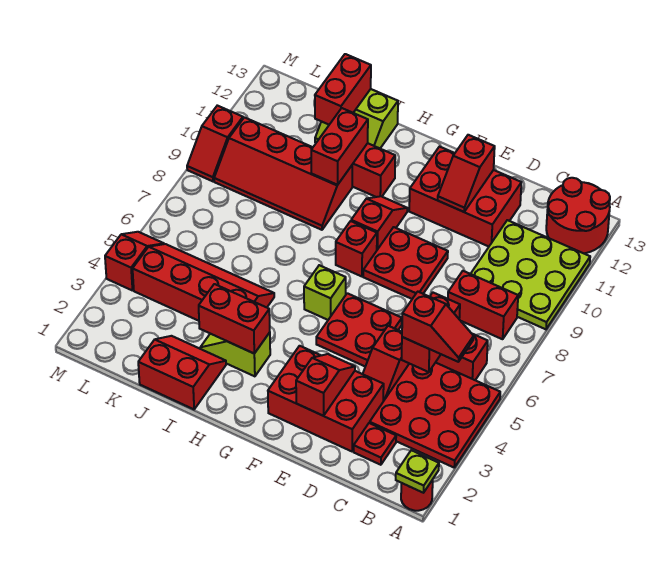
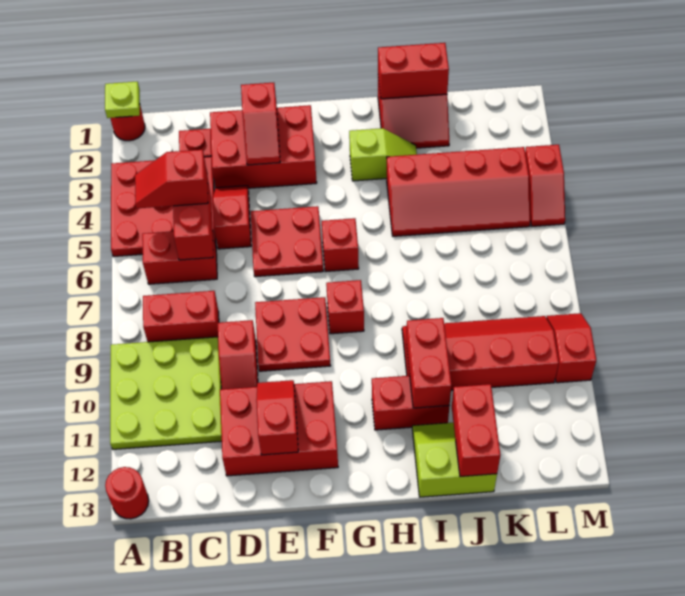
red 2x2 round brick [546,178,610,253] -> red 1x1 round brick [105,467,149,519]
lime 1x1 brick [304,265,346,320] -> red 1x1 brick [322,218,359,272]
red 1x2 slope [351,196,407,250] -> red 1x2 slope moved to [218,320,258,389]
red 1x2 brick [199,284,270,353] -> red 1x2 brick moved to [378,43,449,99]

